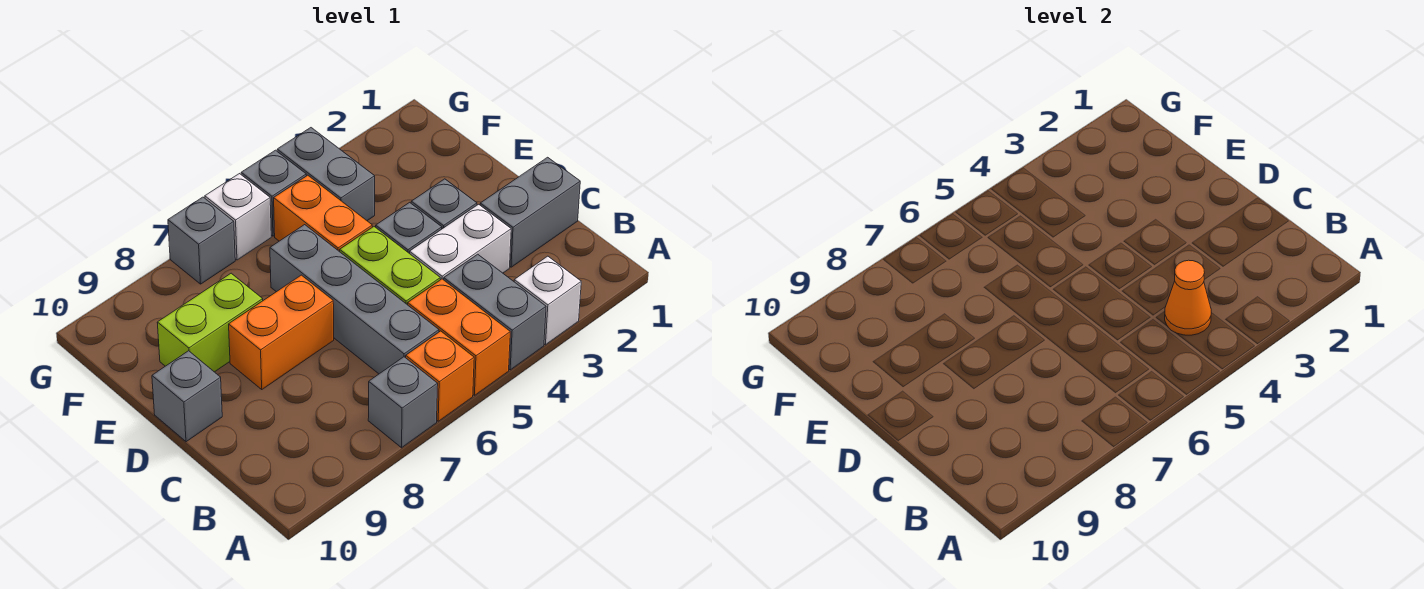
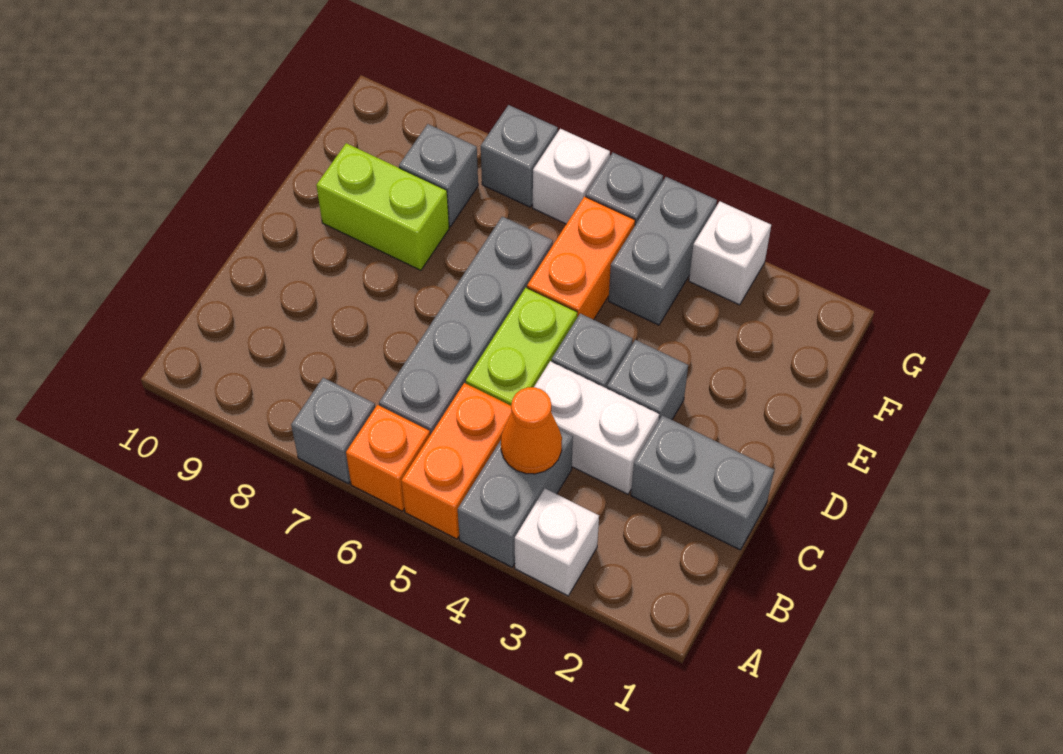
orange 1x2 brick [229,275,334,389] -> none
grey 1x1 brick [152,351,222,442] -> grey 1x1 brick moved to [399,124,478,226]
none -> white 1x1 brick [689,201,771,305]

